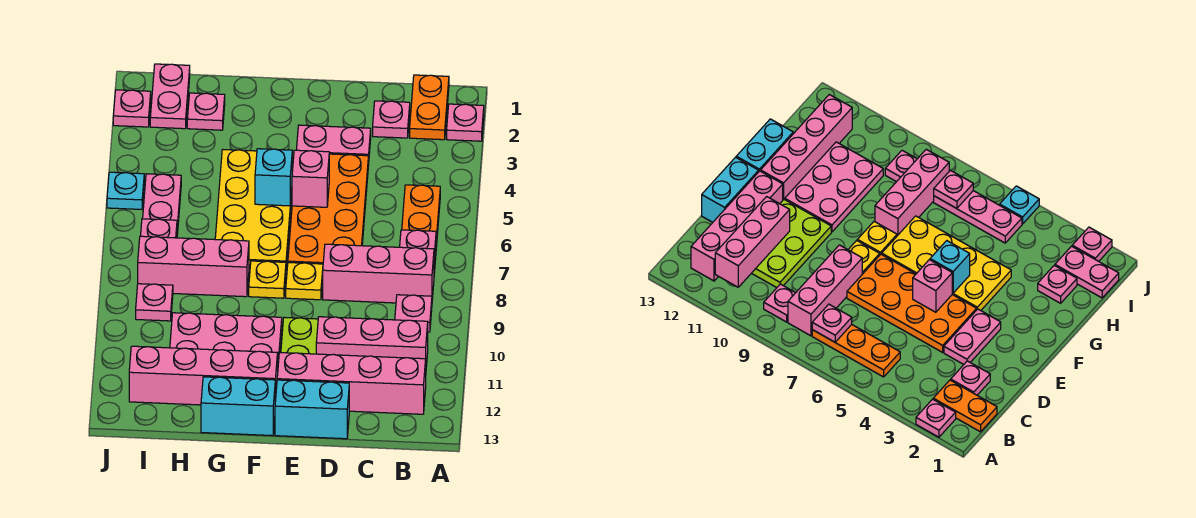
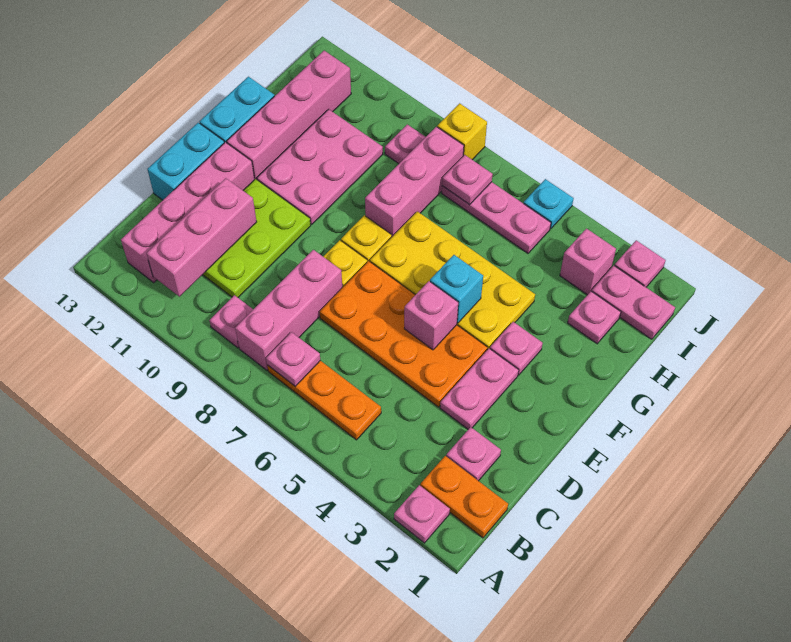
none -> pink 1x1 plate [490,322,543,375]
none -> pink 1x1 brick [560,229,616,295]
none -> yellow 1x1 brick [437,103,487,160]

